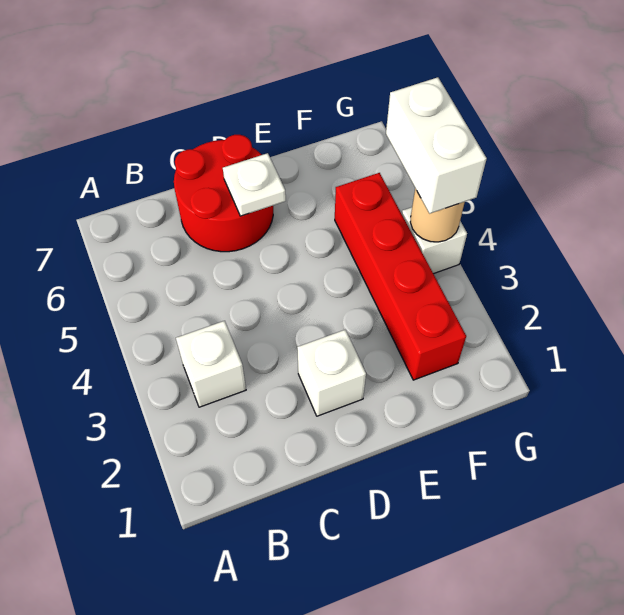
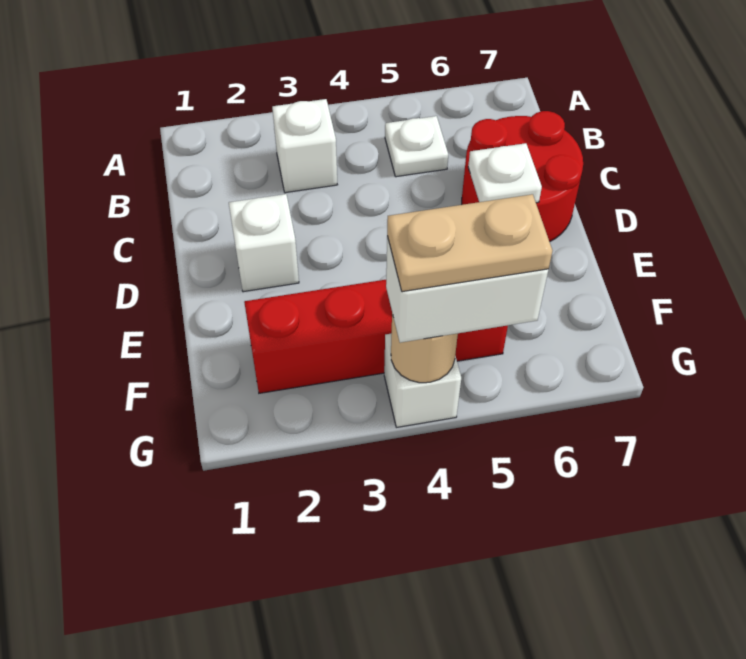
none -> white 1x1 plate [385,116,448,177]
none -> tan 1x2 plate [387,194,552,292]

